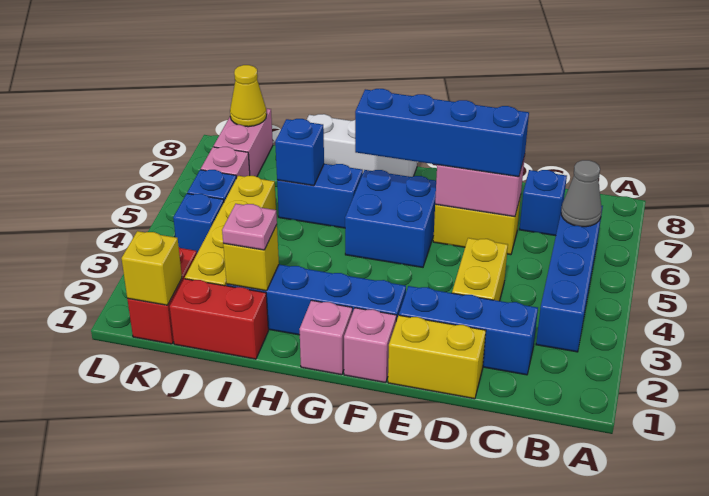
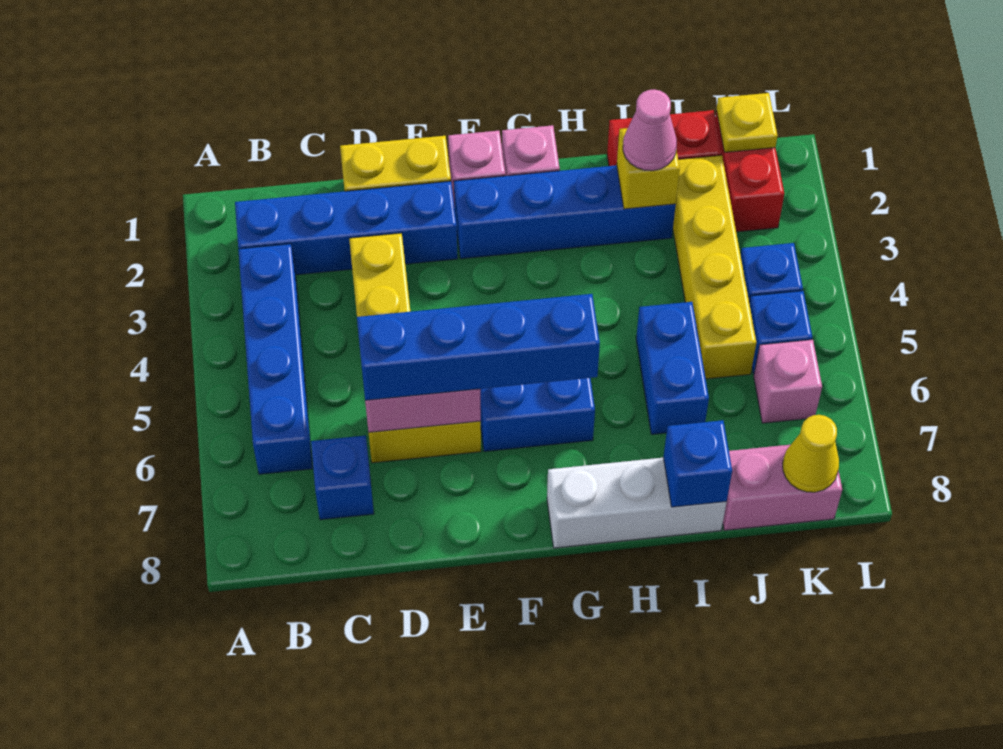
grey 1x1 cone [561,160,602,227] -> none
blue 1x3 brick [399,286,538,375] -> blue 1x4 brick [235,181,458,275]
blue 1x2 brick [277,164,363,228] -> blue 1x2 brick turned to [636,302,709,434]
pink 1x1 plate [222,204,277,250] -> pink 1x1 cone [623,89,677,171]
blue 1x1 brick [275,119,324,186] -> blue 1x1 brick moved to [663,420,732,507]
yellow 1x1 brick [121,231,182,305] -> yellow 1x1 plate [716,93,778,152]
pink 1x2 brick [214,108,273,177] -> pink 1x2 brick turned to [723,445,842,530]

